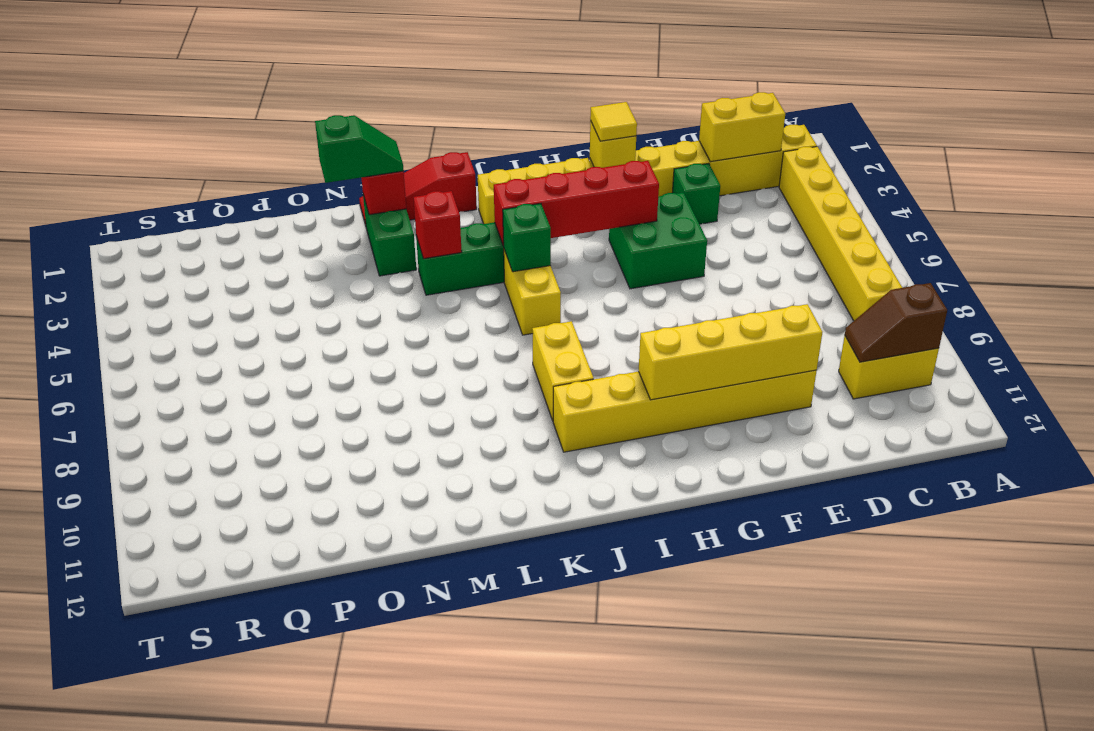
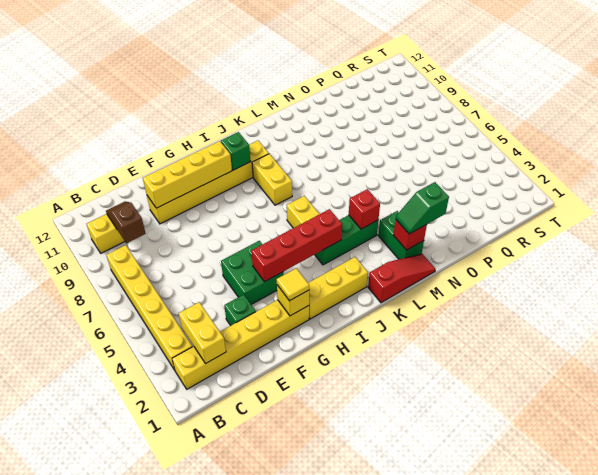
brown 1x2 slope [845,283,947,362] -> brown 1x2 slope turned to [106,202,146,243]
yellow 1x2 brick [699,92,785,162] -> yellow 1x2 brick turned to [179,302,226,364]
green 1x1 brick [503,204,551,272] -> green 1x1 brick moved to [221,132,251,170]

